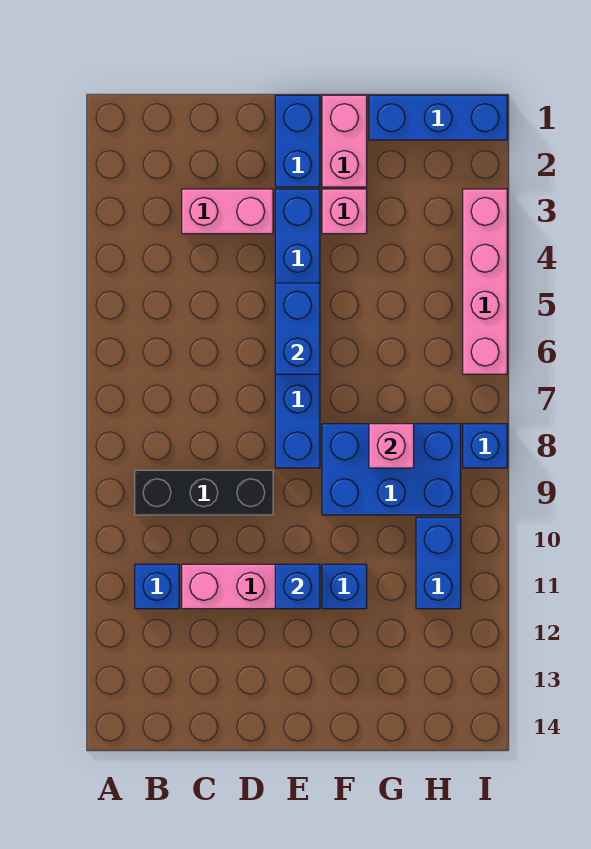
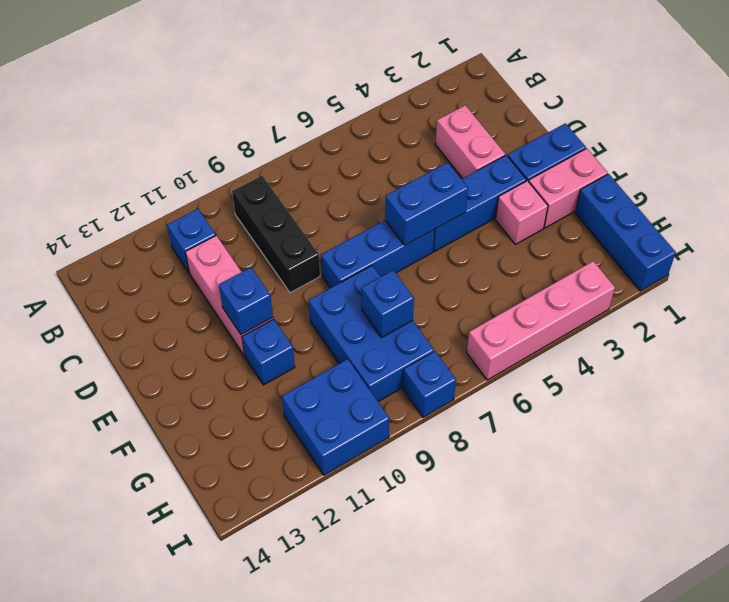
pink 1x1 brick [369,424,414,468] -> blue 1x1 brick [362,270,414,337]
blue 1x2 brick [416,517,461,609] -> blue 2x2 brick [282,359,389,475]

